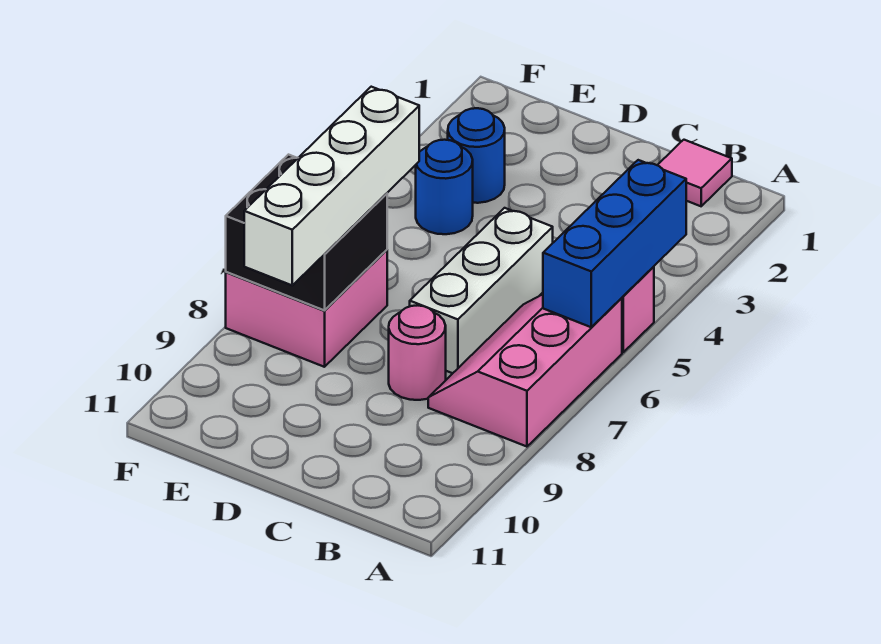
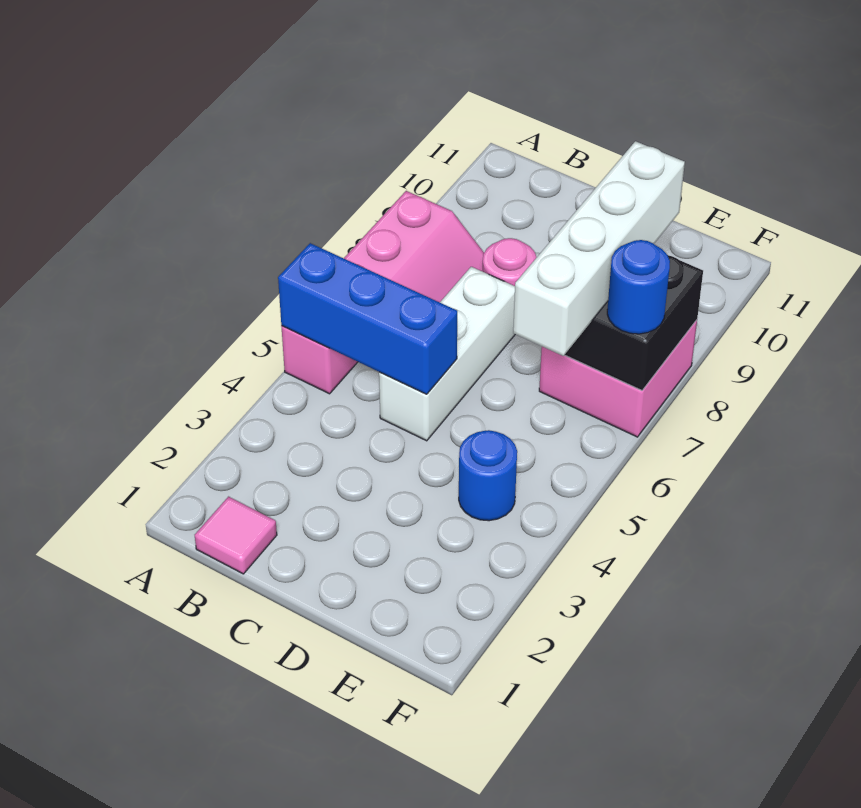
blue 1x3 brick [543,160,686,327] -> blue 1x3 brick turned to [278,243,457,394]
blue 1x1 round brick [448,108,505,203] -> blue 1x1 round brick moved to [607,240,670,334]

